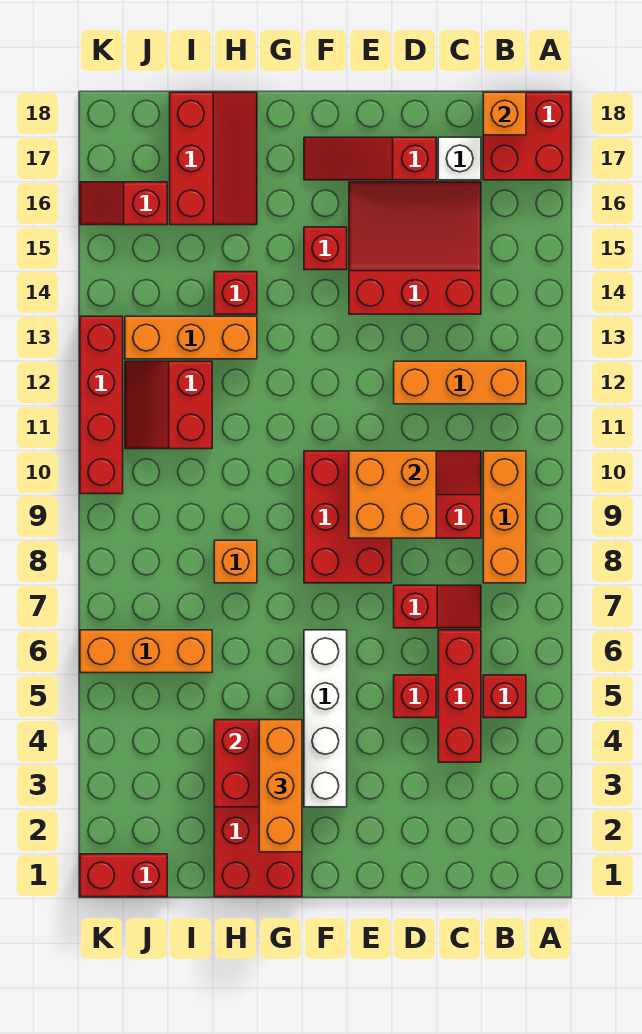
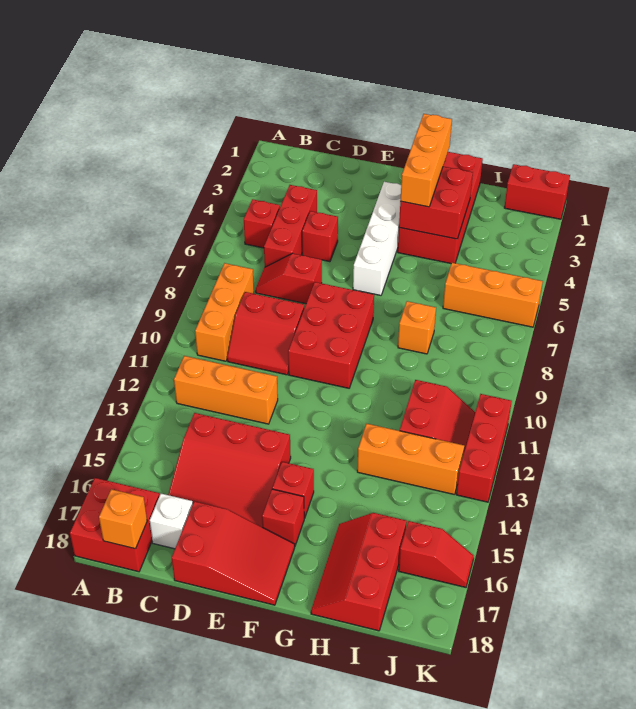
orange 2x2 brick [349,451,436,538] -> none
red 1x3 slope [304,137,436,180] -> red 2x3 slope [172,501,295,605]
red 1x1 brick [214,272,257,314] -> red 1x1 brick moved to [262,489,304,545]
red 1x4 brick [80,316,123,494] -> red 1x3 brick [456,394,512,502]

